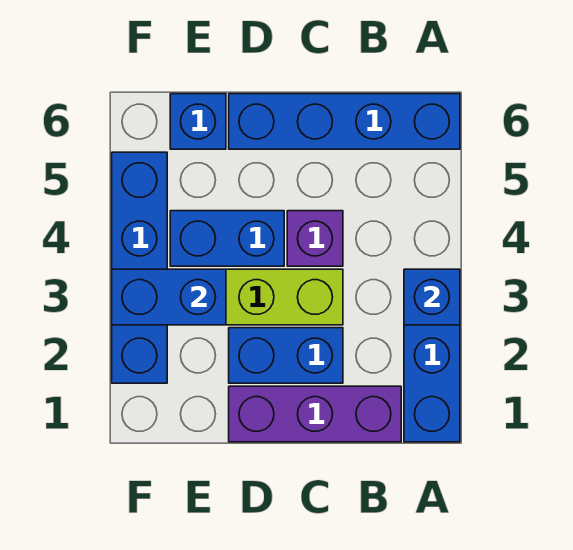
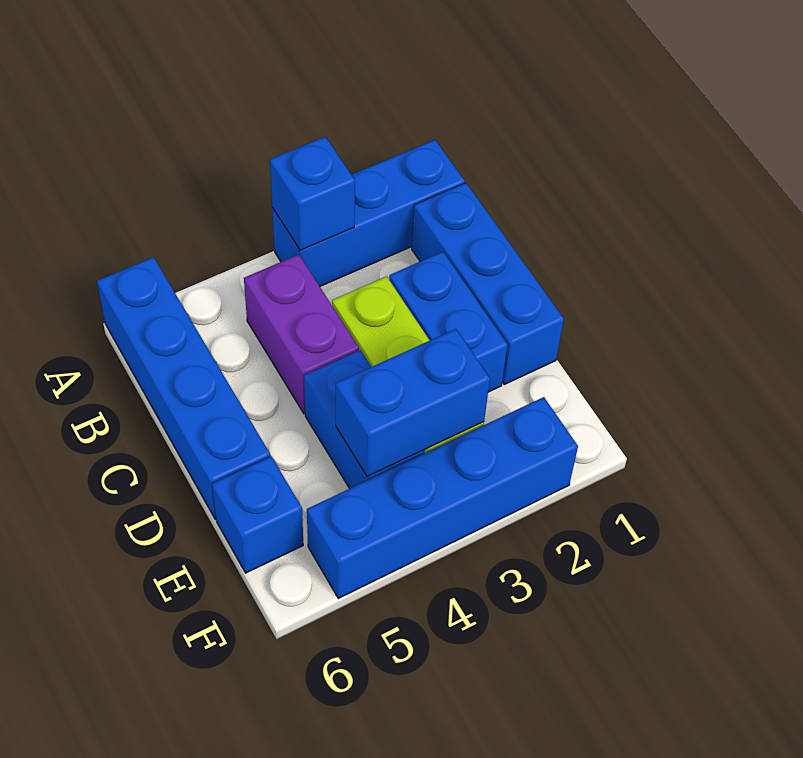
purple 1x3 brick [229,386,401,442] -> blue 1x3 brick [412,183,564,385]
purple 1x1 brick [287,211,343,266] -> purple 1x2 brick [244,254,359,414]
blue 1x2 brick [112,269,226,325] -> blue 1x2 brick turned to [336,329,490,476]

